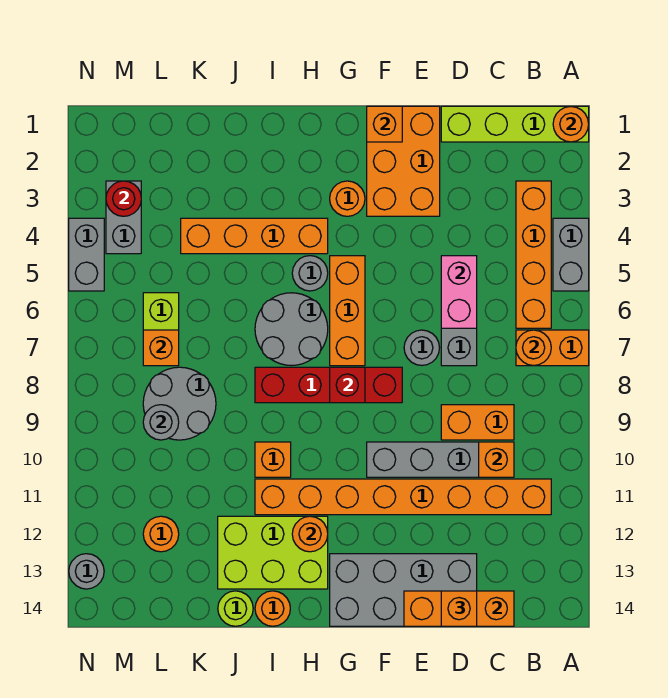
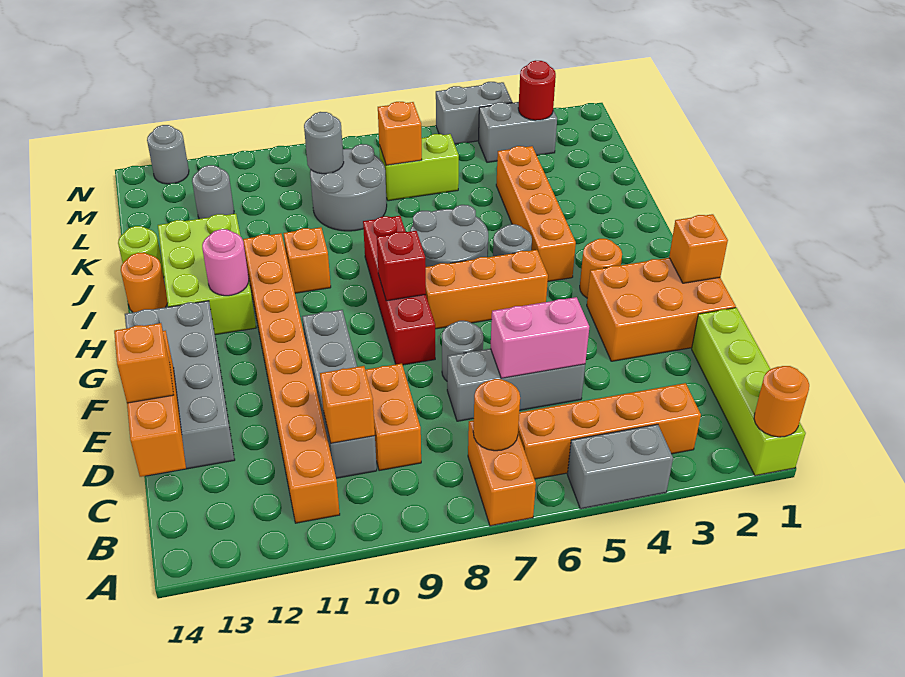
orange 1x1 round brick [292,516,328,552] -> pink 1x1 round brick [202,229,249,296]
orange 1x1 round brick [143,516,179,552] -> grey 1x1 round brick [192,165,234,219]

